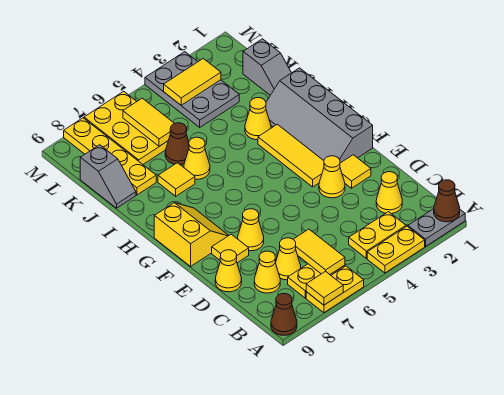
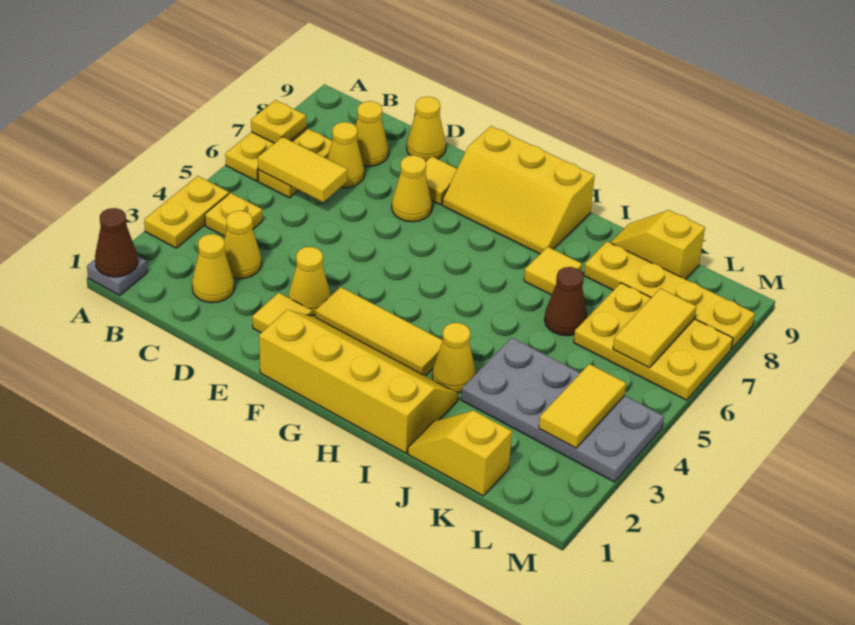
grey 1x2 plate [408,209,465,246] -> grey 1x1 plate [87,256,147,295]
yellow 1x1 tile [306,271,343,305] -> yellow 1x1 plate [251,100,306,143]
brown 1x1 cone [271,294,297,335] -> none
yellow 1x2 plate [349,212,406,258] -> yellow 1x1 plate [205,193,262,236]
grey 2x4 slope [266,68,373,163] -> yellow 2x4 slope [259,310,458,453]
yellow 2x2 slope [154,203,229,266] -> yellow 2x3 slope [442,126,595,254]
yellow 1x1 cone [184,137,210,179] -> yellow 1x1 cone moved to [224,211,261,279]
grey 1x2 slope [243,39,291,95] -> yellow 1x2 slope [408,411,512,496]
grey 1x2 slope [80,145,136,208] -> yellow 1x2 slope [610,210,705,279]
grey 2x3 plate [145,52,239,127] -> grey 2x4 plate [461,338,664,482]
yellow 1x2 tile [123,98,175,146] -> yellow 1x2 tile turned to [613,288,696,368]

